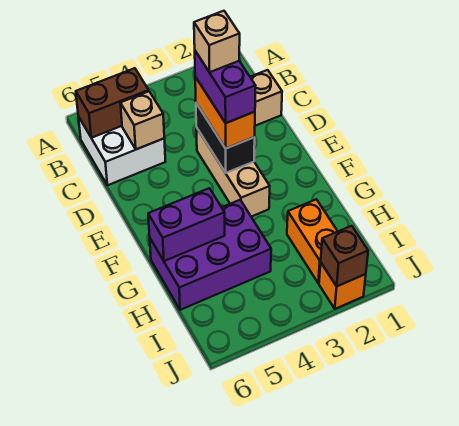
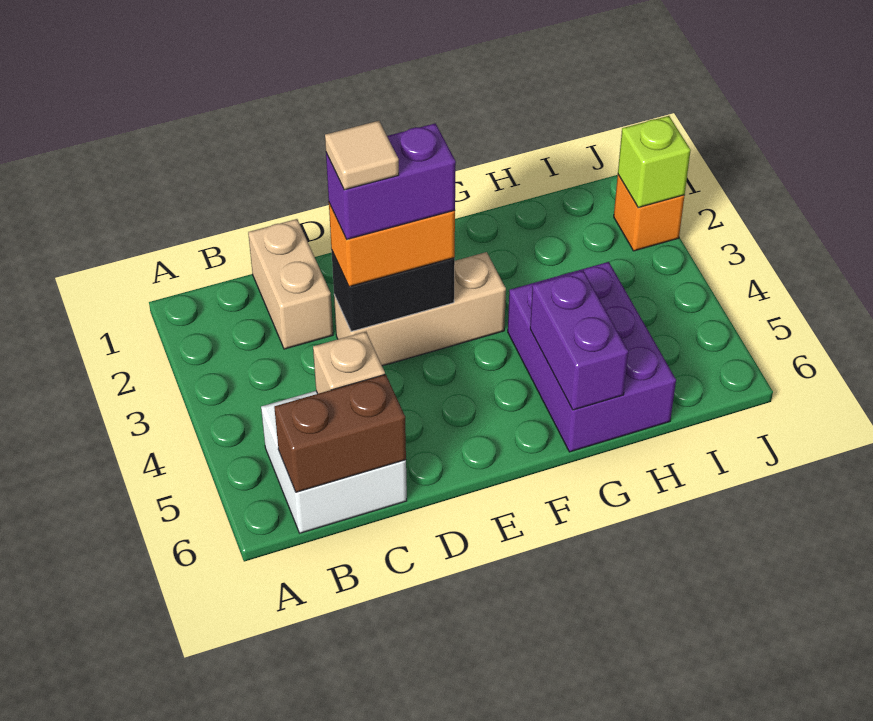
brown 1x2 brick [76,68,149,138] -> brown 1x2 brick turned to [274,374,406,492]
tan 1x1 brick [194,11,240,72] -> tan 1x1 tile [325,121,399,190]
orange 1x2 brick [287,199,338,283] -> none
brown 1x1 brick [321,226,368,286] -> lime 1x1 brick [618,116,691,207]

